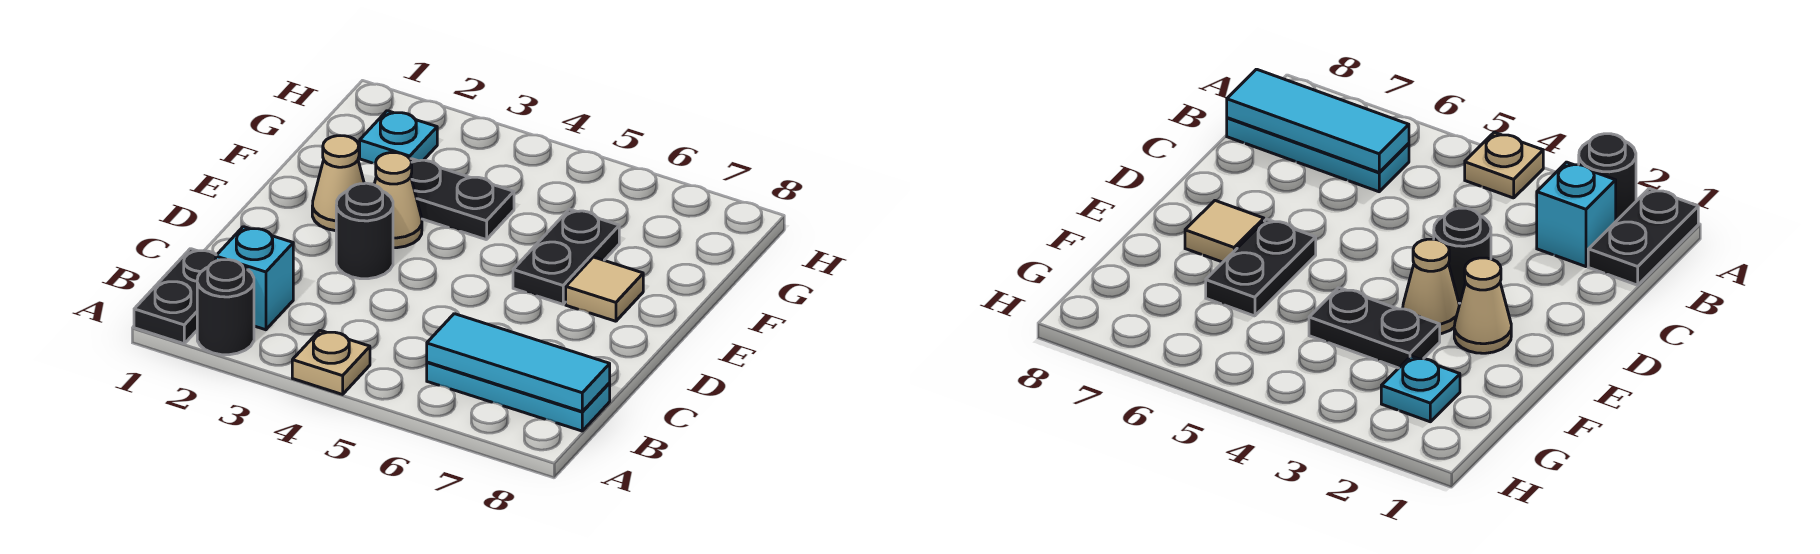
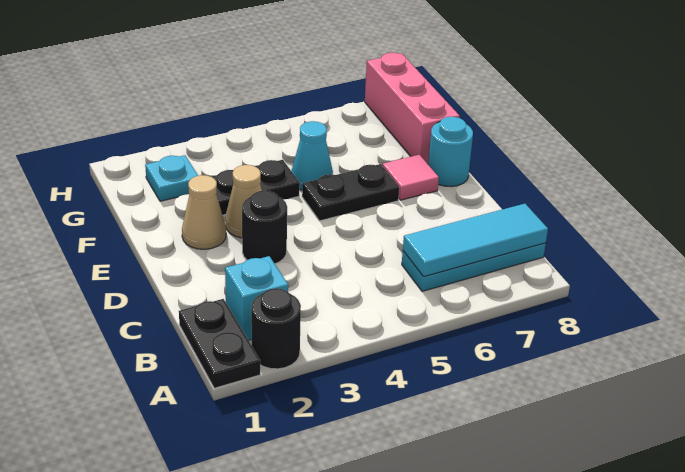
tan 1x1 plate [292,330,370,394] -> none
black 1x2 plate [513,209,619,304] -> black 1x2 plate turned to [302,164,399,221]
tan 1x1 tile [566,257,643,321] -> pink 1x1 tile [382,155,439,200]
none -> cyan 1x1 round brick [428,117,473,187]
none -> cyan 1x1 cone [292,121,333,190]
none -> pink 1x3 brick [365,53,460,164]

